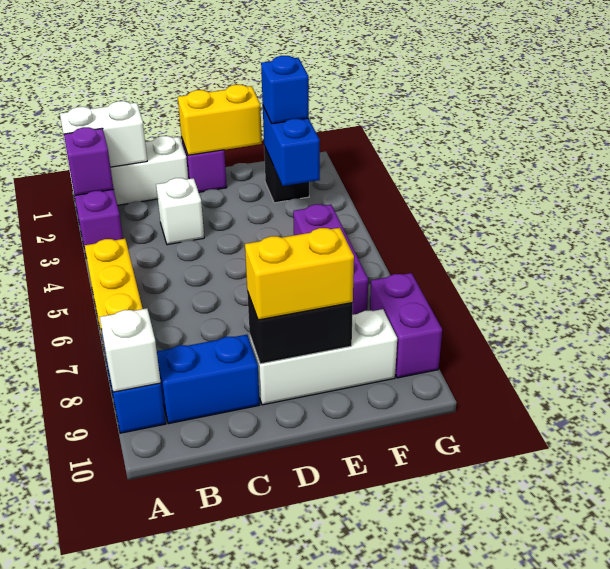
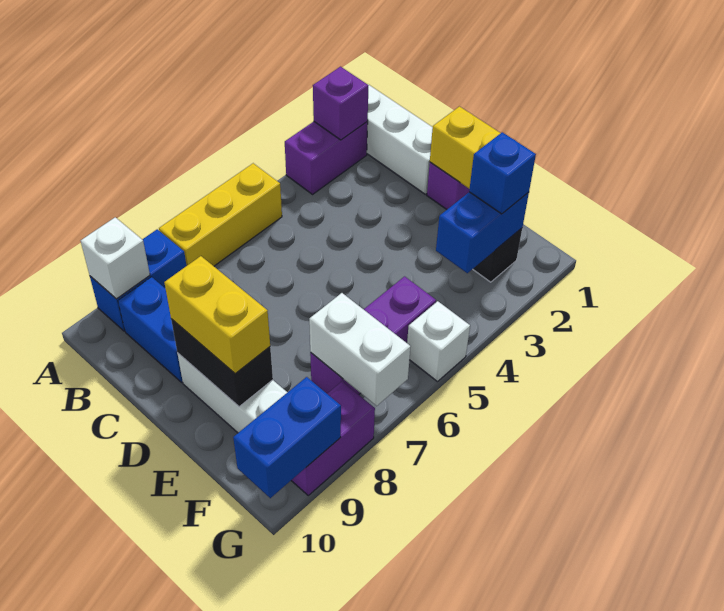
white 1x2 brick [60,101,147,167] -> white 1x2 brick moved to [309,293,411,406]
white 1x1 brick [156,178,204,245] -> white 1x1 brick moved to [407,301,470,382]
none -> blue 1x2 brick [233,377,341,498]

